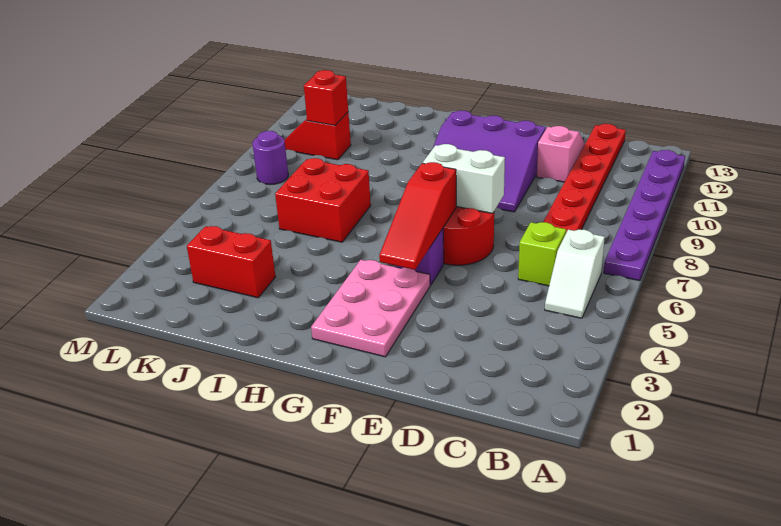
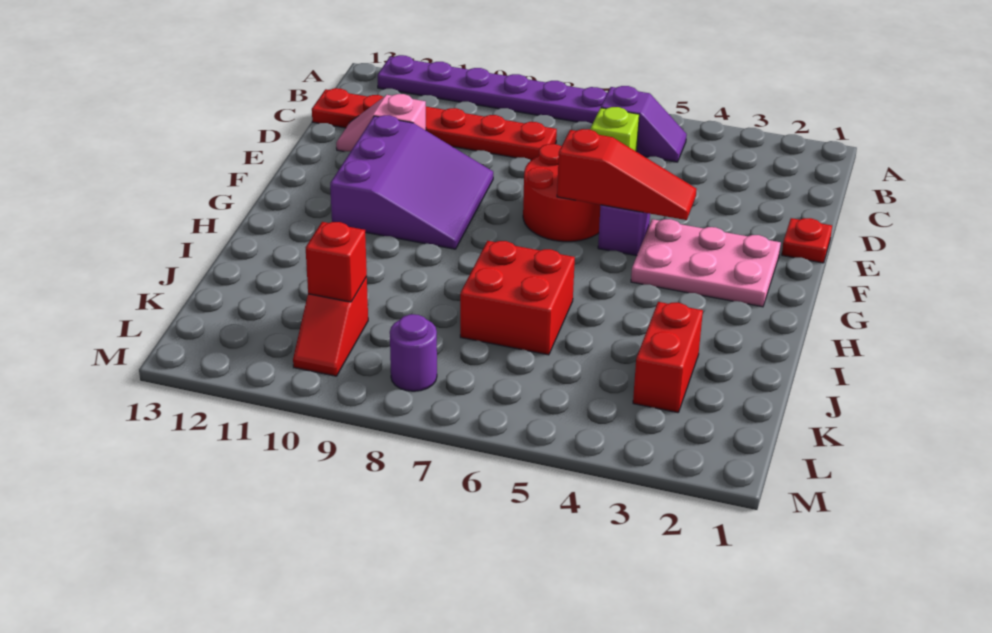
white 1x2 slope [545,230,605,318] -> purple 1x2 slope [601,86,687,162]
none -> red 1x1 plate [782,218,832,263]
white 1x2 brick [423,144,505,213] -> none

